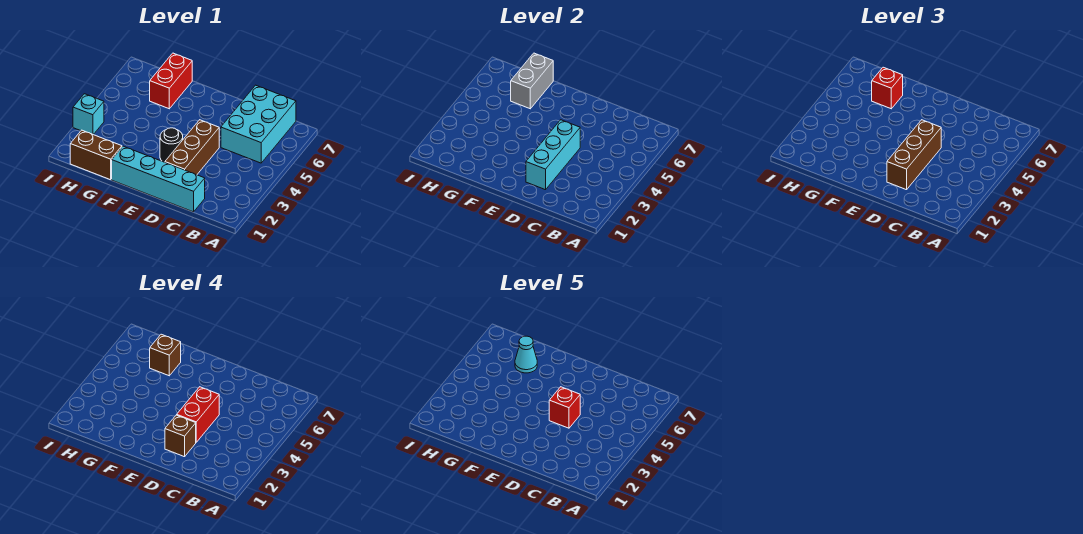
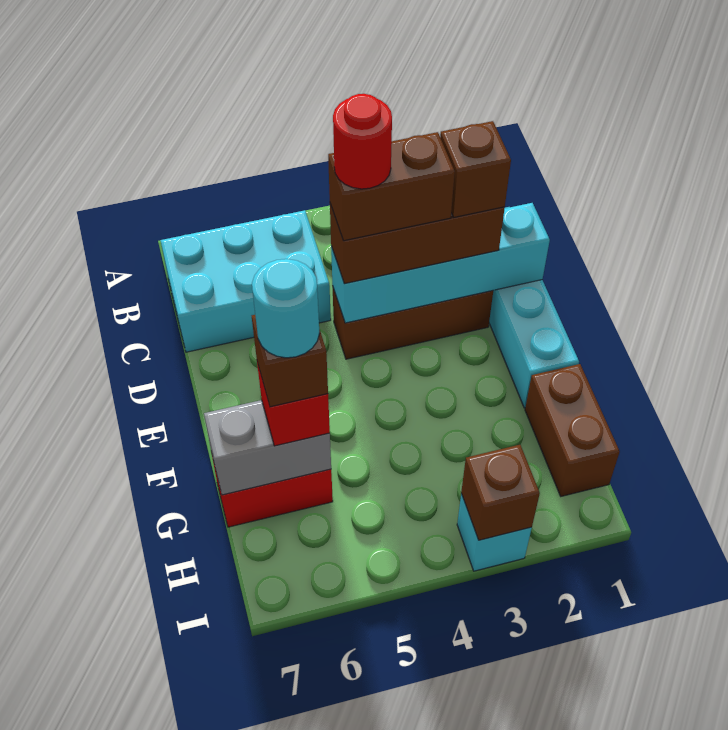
cyan 1x3 brick [526,120,580,190] -> cyan 1x4 brick [331,203,550,323]
red 1x2 brick [177,387,219,442] -> brown 1x2 brick [328,132,455,241]
red 1x1 brick [549,387,580,428] -> red 1x1 round brick [333,94,392,189]
black 1x1 round brick [160,128,183,162] -> none
cyan 1x1 cone [515,336,537,373] -> cyan 1x1 round brick [252,259,319,358]
none -> brown 1x1 brick [461,445,540,540]

